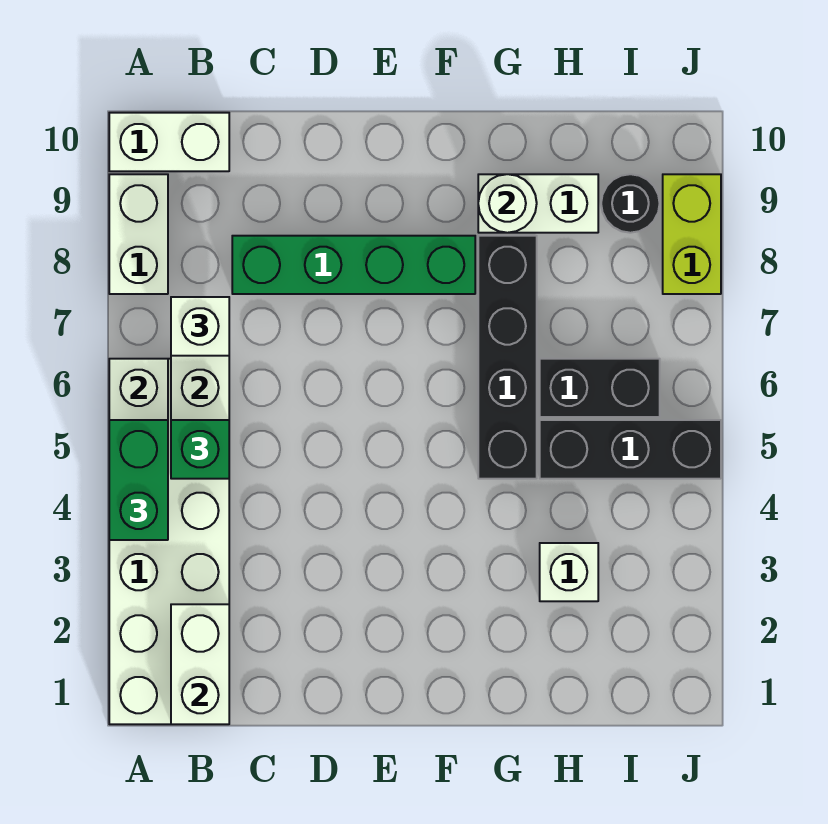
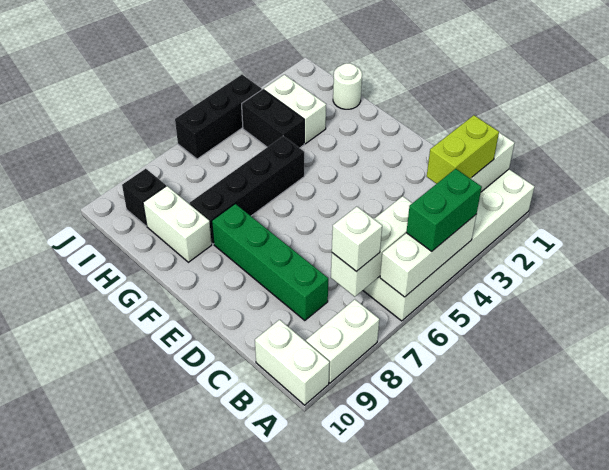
green 1x1 brick [171,420,229,479] -> none
white 1x1 round brick [478,174,537,233] -> white 1x1 round brick moved to [333,63,362,109]
white 1x1 brick [540,543,598,601] -> white 1x2 brick [264,75,326,144]
black 1x3 brick [540,420,721,479] -> black 1x3 brick turned to [175,75,262,159]
black 1x2 brick [540,359,660,417] -> black 1x2 brick moved to [242,89,304,148]
black 1x1 round brick [601,174,660,233] -> black 1x1 brick [122,169,166,226]
lime 1x2 brick [663,174,721,294] -> lime 1x2 brick moved to [427,115,499,184]

